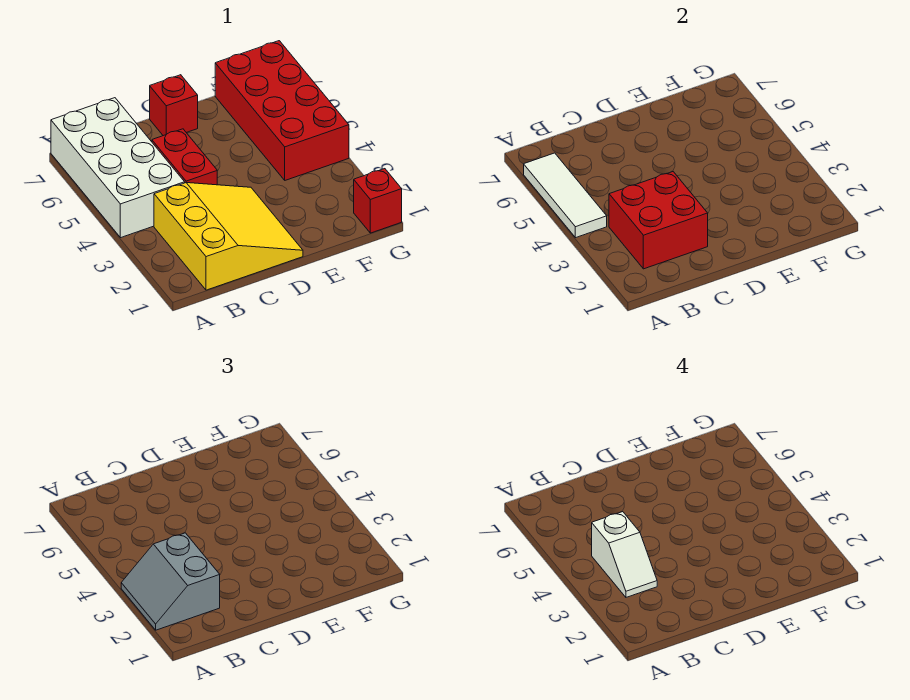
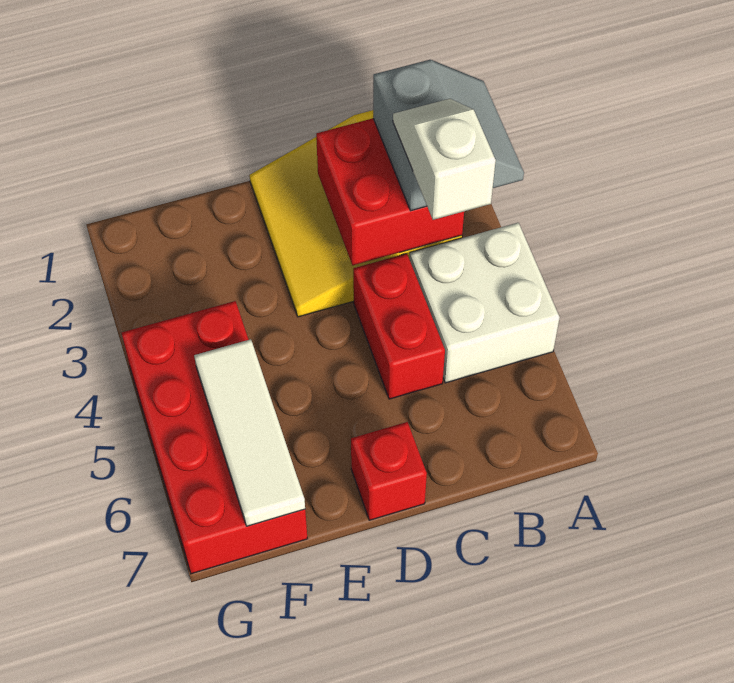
white 2x4 brick [51,98,185,238] -> white 2x2 brick [410,223,560,383]
white 1x3 tile [524,153,607,238] -> white 1x3 tile moved to [194,339,305,526]
red 1x1 brick [354,169,402,233] -> none

